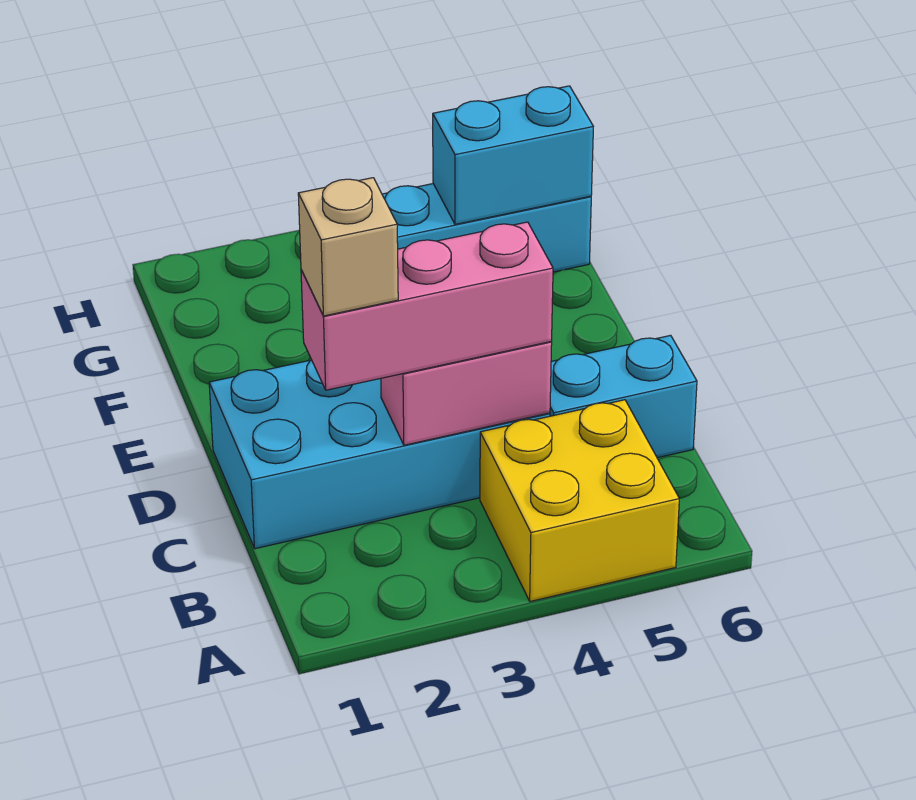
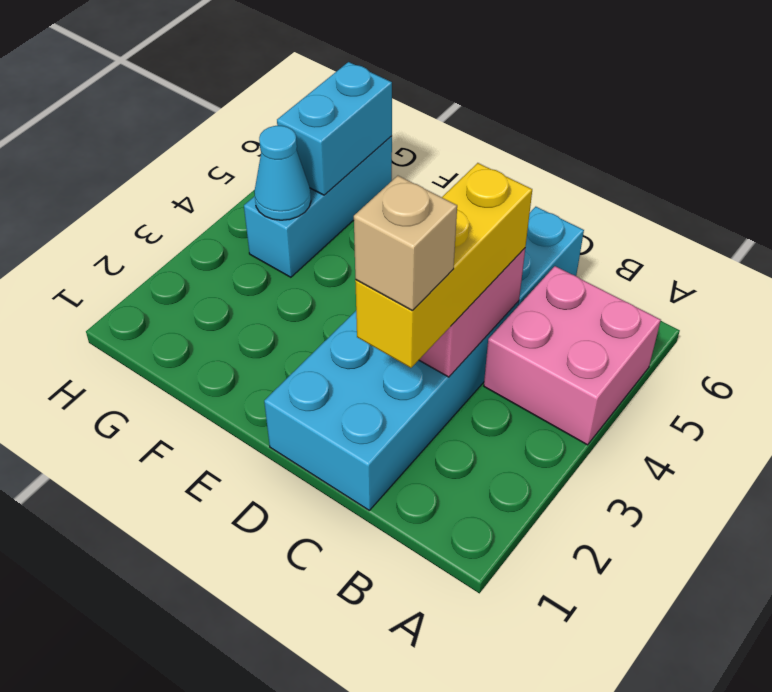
yellow 2x2 brick [480,400,679,601] -> pink 2x2 brick [484,266,661,445]
pink 1x3 brick [301,222,553,390] -> yellow 1x3 brick [355,163,532,368]
none -> cyan 1x1 cone [254,126,311,220]

